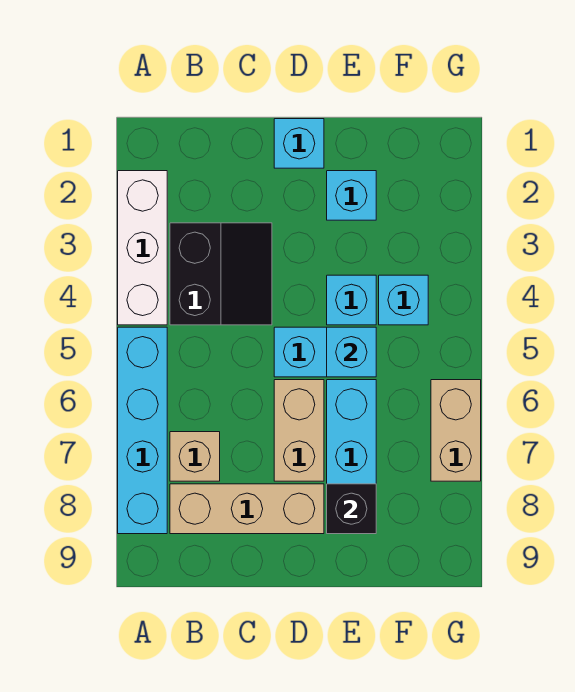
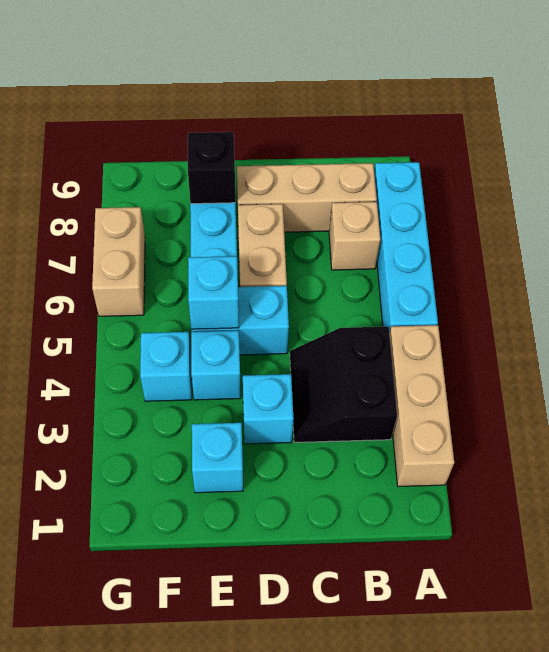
white 1x3 brick [118,171,167,325] -> tan 1x3 brick [389,325,454,486]
cyan 1x1 brick [274,119,324,168] -> cyan 1x1 brick moved to [243,374,293,444]

